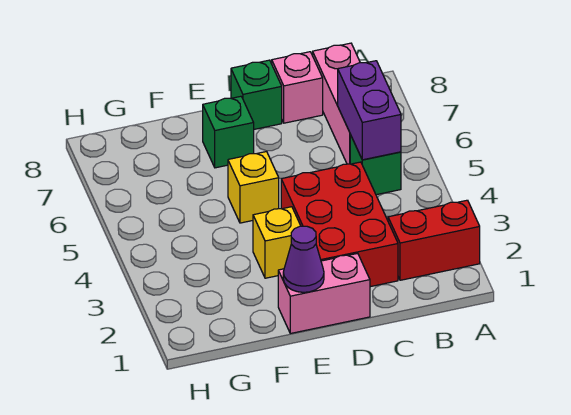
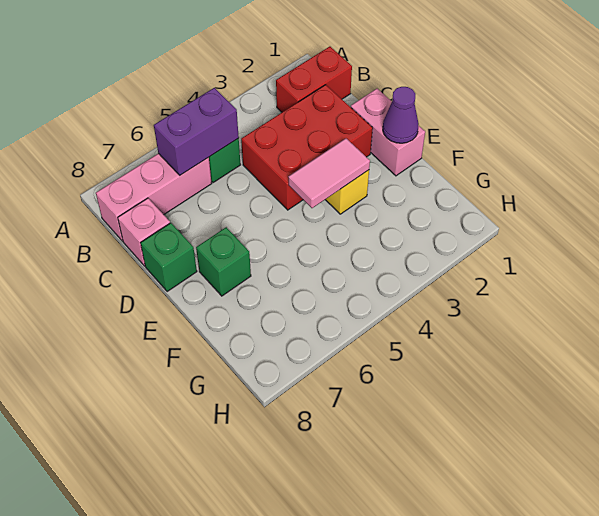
red 1x2 brick [388,200,480,280] -> red 1x2 brick turned to [276,47,352,112]
none -> pink 1x2 tile [288,138,370,208]
yellow 1x1 brick [228,152,279,223] -> none

